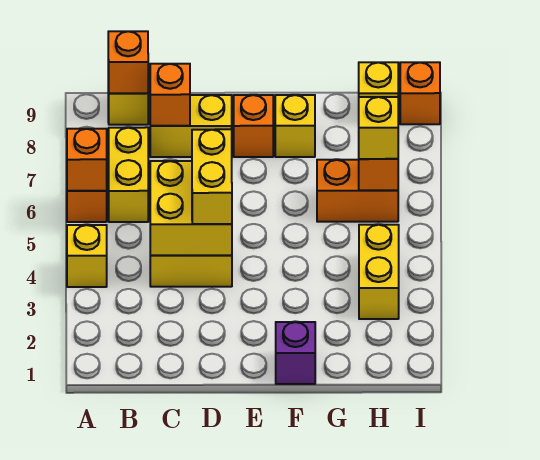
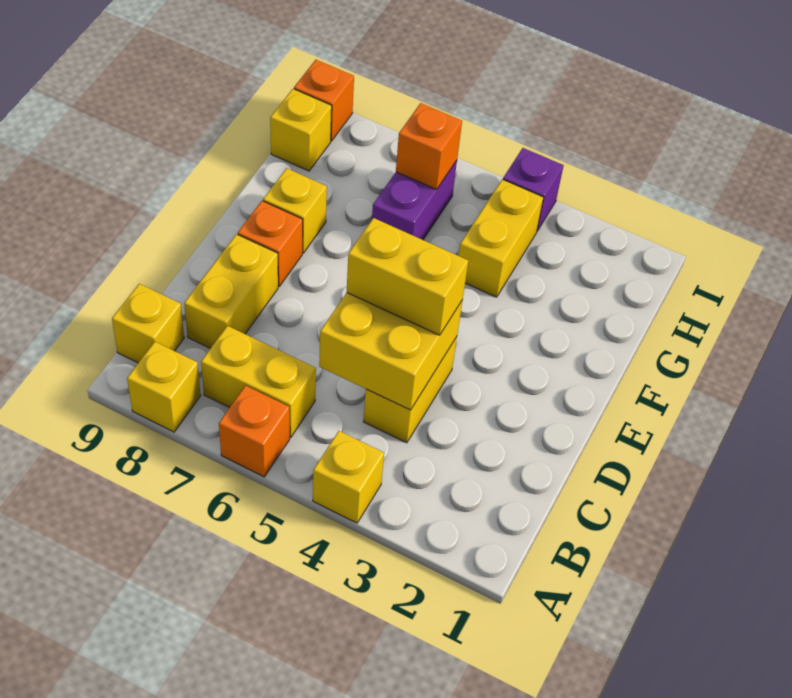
orange 1x1 brick [67,129,107,191] -> none
orange 1x1 brick [108,31,148,93] -> none
orange 1x1 brick [150,64,190,126] -> none
purple 1x1 brick [276,322,315,384] -> purple 1x1 brick moved to [503,148,564,231]
orange 1x2 brick [317,160,398,222] -> purple 1x2 brick [372,161,457,240]
yellow 1x2 brick [359,225,399,319] -> yellow 1x2 brick turned to [459,179,544,297]
yellow 1x1 brick [359,97,398,159] -> yellow 1x1 brick moved to [127,342,201,432]

